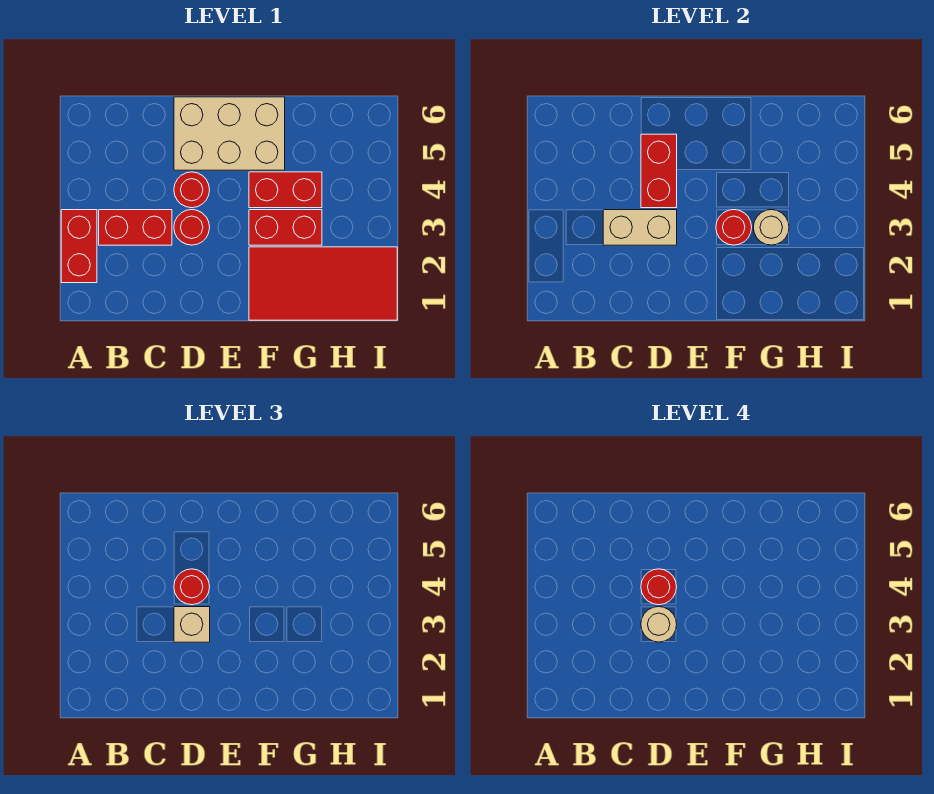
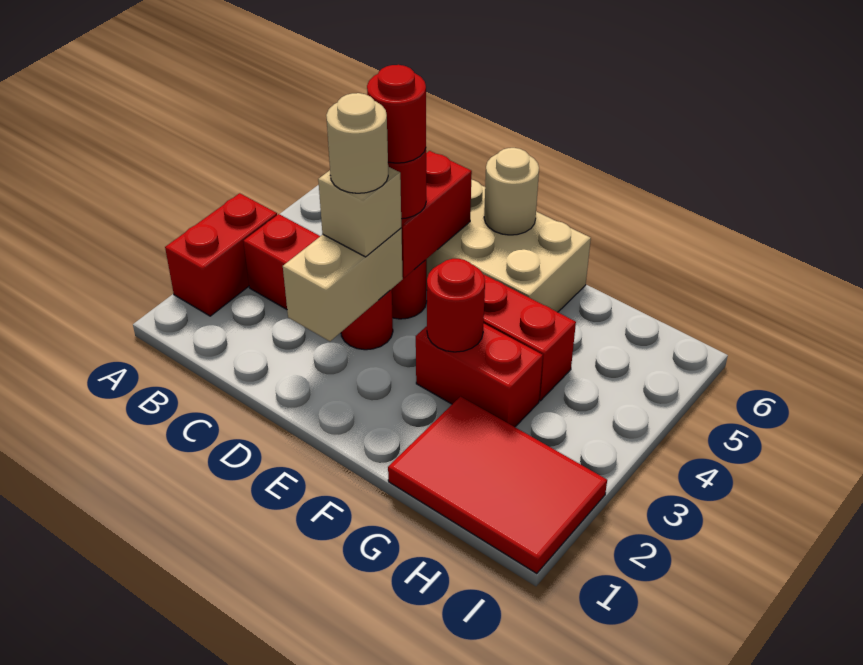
tan 1x2 brick [603,210,677,245] -> tan 1x2 brick turned to [283,228,403,341]
red 2x4 tile [249,247,397,320] -> red 2x3 tile [388,396,607,574]
tan 1x1 round brick [753,210,789,245] -> tan 1x1 round brick moved to [484,148,539,235]

